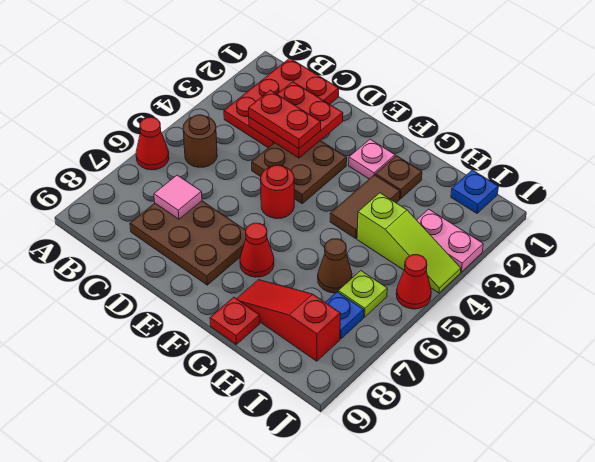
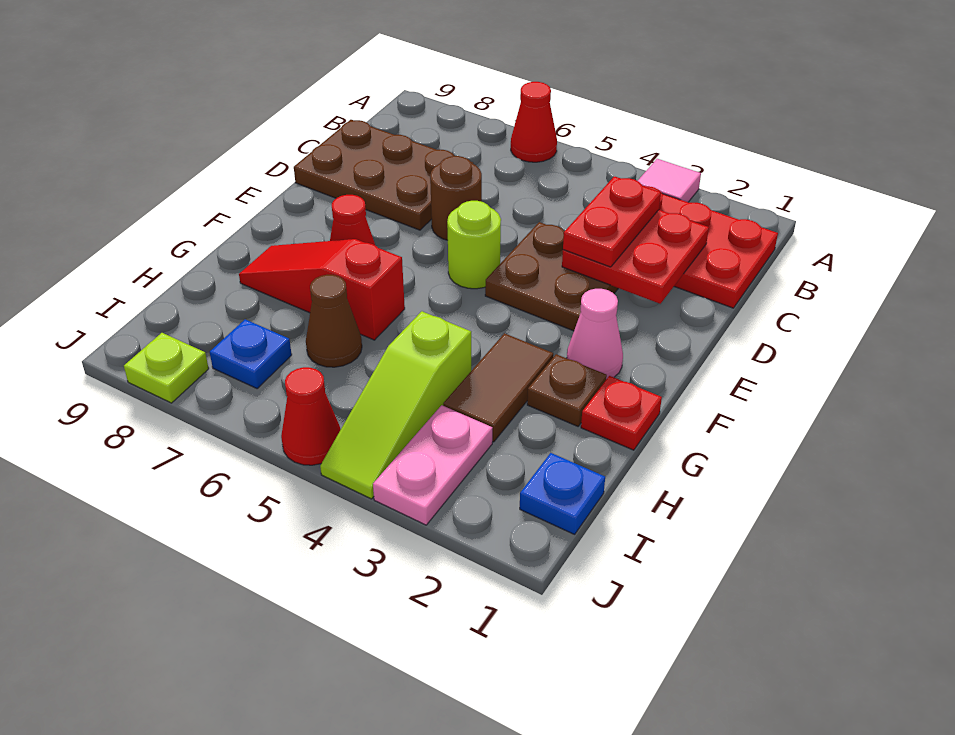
brown 1x1 round brick [183,115,217,167] -> brown 1x1 round brick moved to [430,156,482,240]
brown 2x3 plate [130,201,246,285] -> brown 2x3 plate turned to [294,120,473,230]
pink 1x1 tile [154,175,202,219] -> pink 1x1 tile moved to [638,159,701,202]
red 1x1 round brick [261,165,294,219] -> lime 1x1 round brick [447,201,501,289]
pink 1x1 plate [349,139,395,179] -> pink 1x1 cone [567,289,623,379]
brown 1x2 tile [330,175,400,238] -> brown 1x2 tile turned to [443,333,553,442]
red 1x3 slope [237,280,341,361] -> red 1x3 slope turned to [239,239,405,340]
red 1x1 plate [210,297,260,344] -> red 1x1 plate moved to [581,376,662,450]
lime 1x1 plate [338,271,387,317] -> lime 1x1 plate moved to [124,333,209,403]

